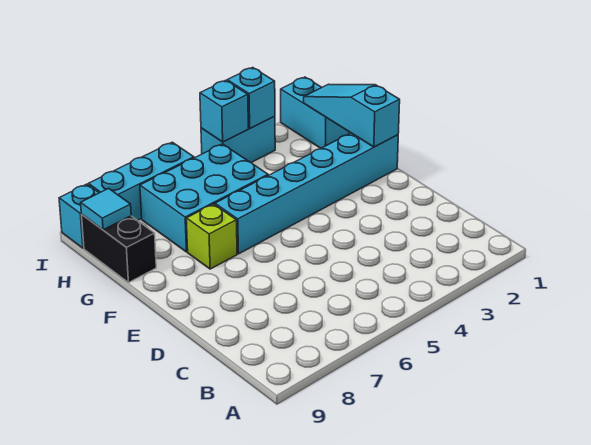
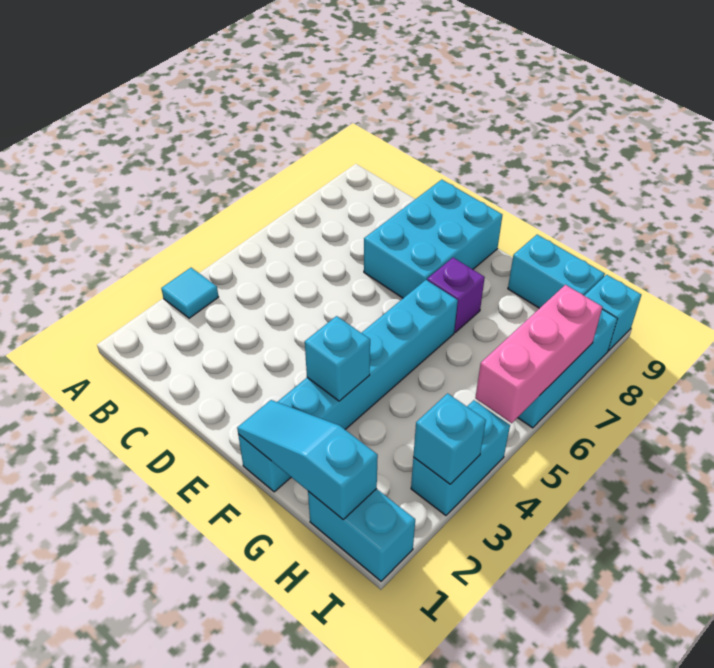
cyan 1x3 slope [304,84,400,147] -> cyan 1x3 slope turned to [237,400,378,519]
lime 1x1 brick [186,204,237,269] -> purple 1x1 brick [427,258,485,332]
cyan 2x3 brick [140,144,268,252] -> cyan 2x3 brick moved to [364,180,502,298]
black 1x2 brick [82,215,156,283] -> cyan 1x2 brick [508,235,605,308]
cyan 1x1 tile [81,189,131,230] -> cyan 1x1 tile moved to [161,268,218,318]
cyan 1x1 brick [200,80,248,142] -> cyan 1x1 brick moved to [305,316,370,401]
none -> pink 1x3 brick [475,285,602,423]

